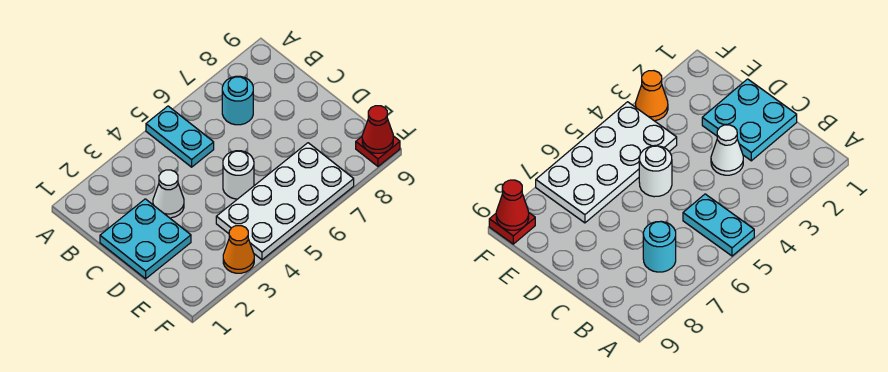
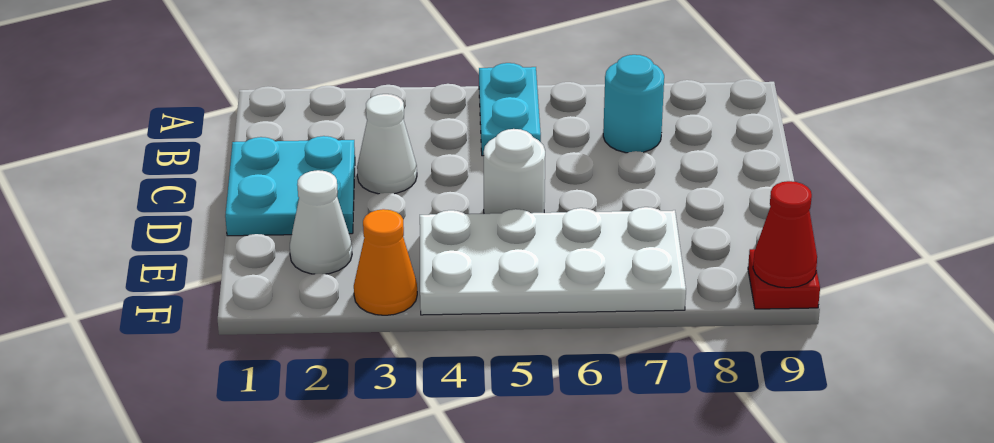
none -> white 1x1 cone [290,170,352,274]

